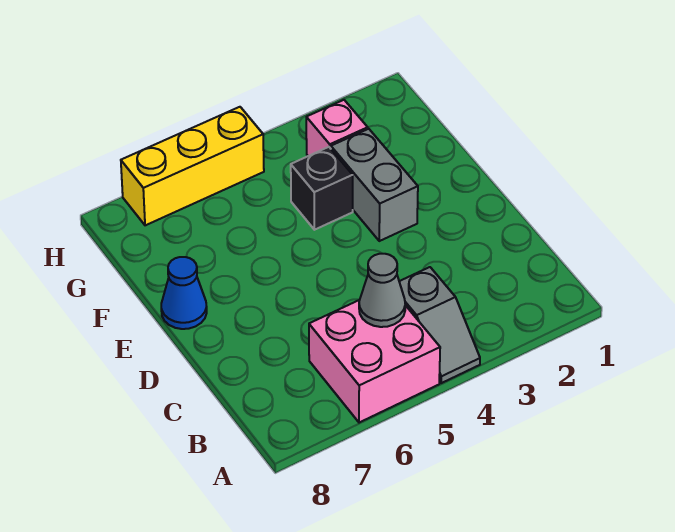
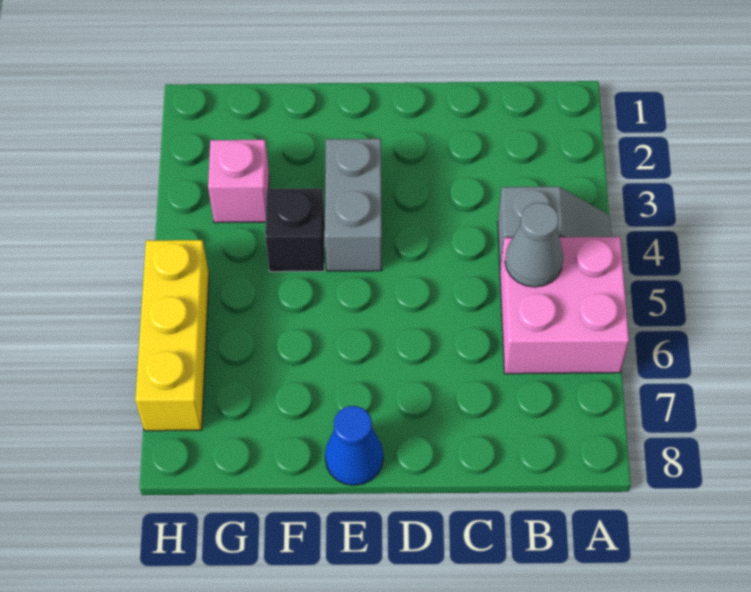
grey 1x2 brick [331,129,418,241] -> grey 1x2 brick turned to [325,139,382,271]

